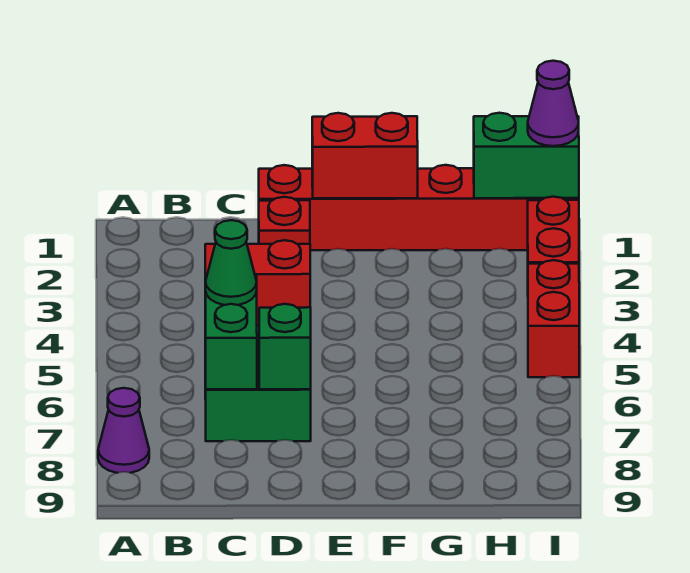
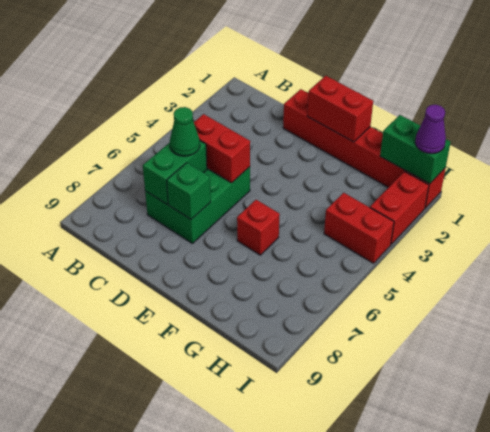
purple 1x1 cone [98,388,149,473] -> none
red 1x1 brick [259,197,310,244] -> red 1x1 brick moved to [237,200,280,255]
red 1x2 brick [528,260,579,377] -> red 1x2 brick turned to [324,193,394,263]

